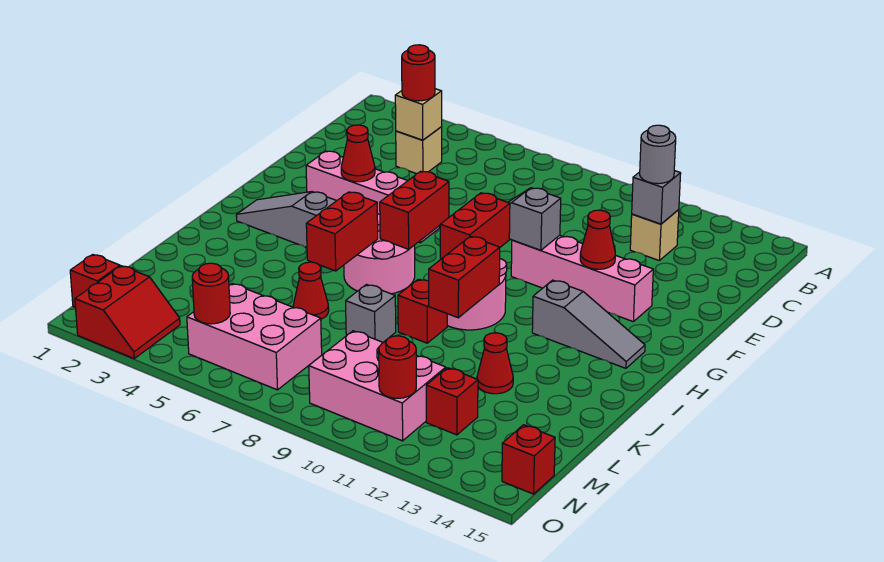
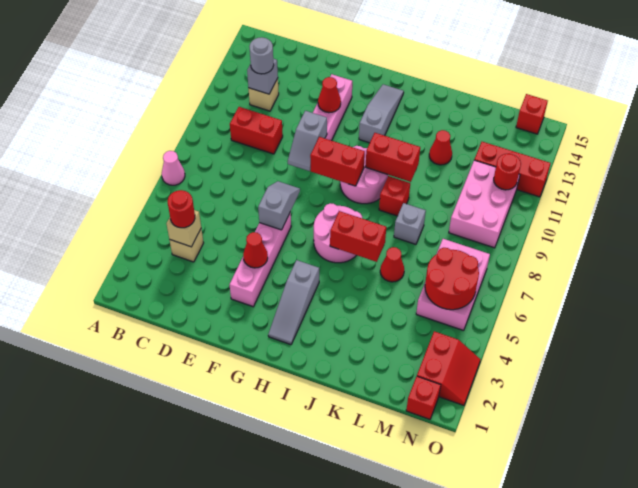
none -> pink 1x1 cone [162,151,185,185]
none -> grey 1x2 slope [258,181,300,230]
red 1x2 brick [380,171,449,249] -> red 1x2 brick moved to [230,107,283,154]
red 1x1 brick [426,368,478,435] -> red 1x3 brick [474,142,551,197]
red 2x2 slope [75,266,180,358] -> red 2x2 slope turned to [417,331,481,405]
red 1x1 round brick [192,263,230,324] -> red 2x2 round brick [425,248,479,310]

